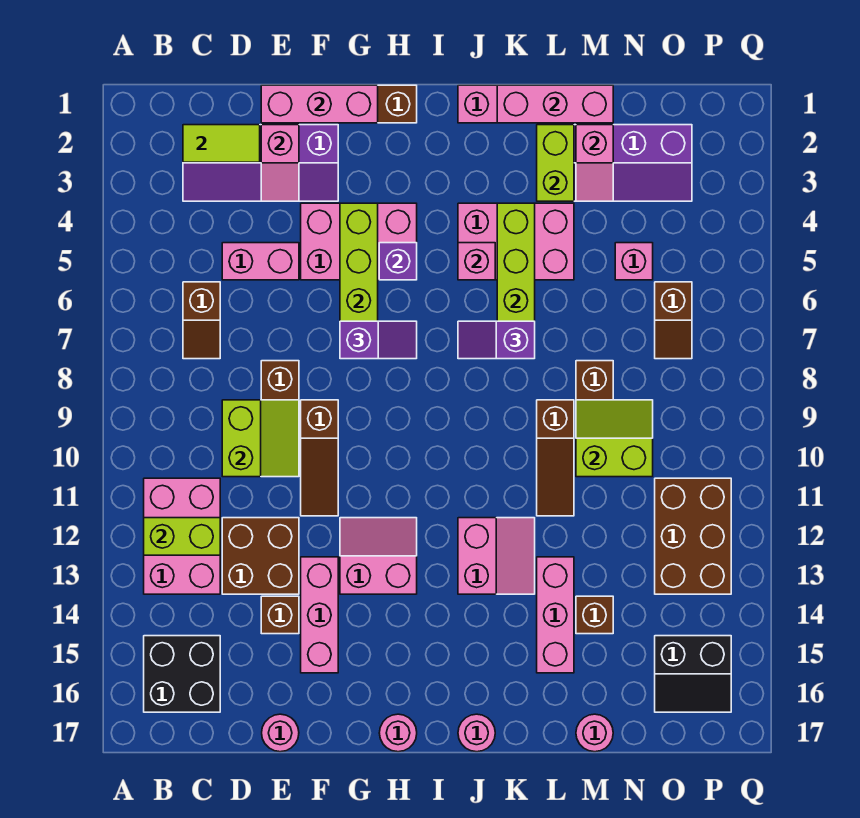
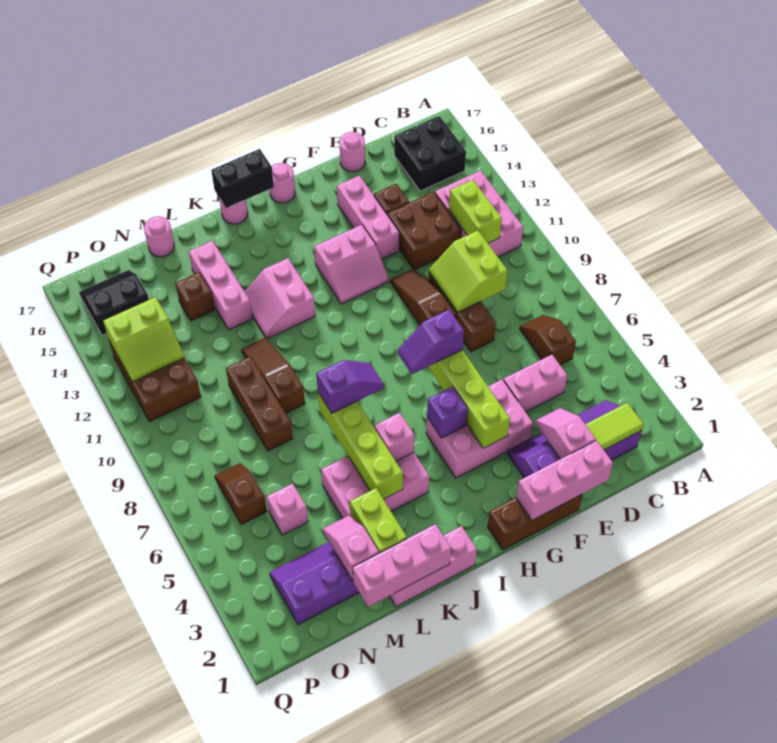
lime 1x2 brick [144,518,220,555] -> lime 1x2 brick turned to [449,180,502,243]
none -> black 1x2 brick [211,149,274,208]
lime 2x2 slope [576,400,653,477] -> lime 2x2 slope moved to [103,297,184,382]

